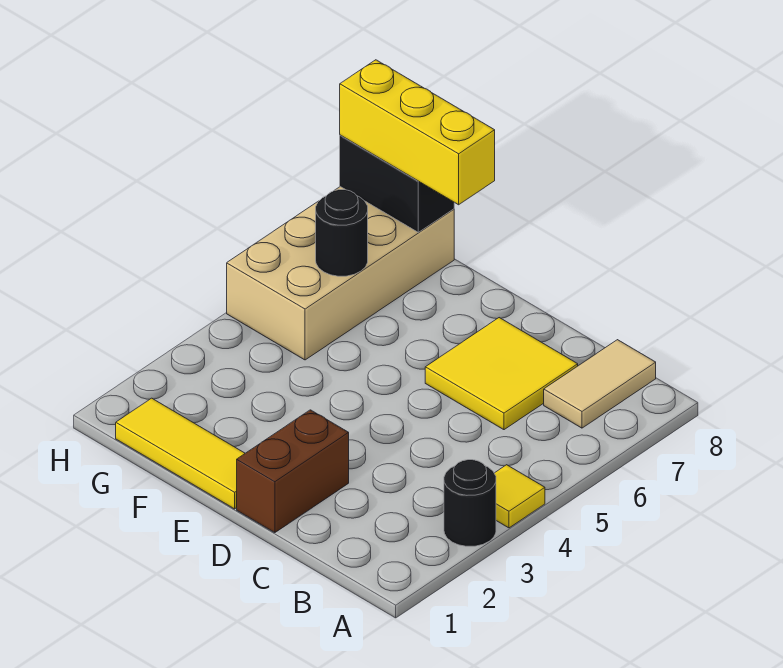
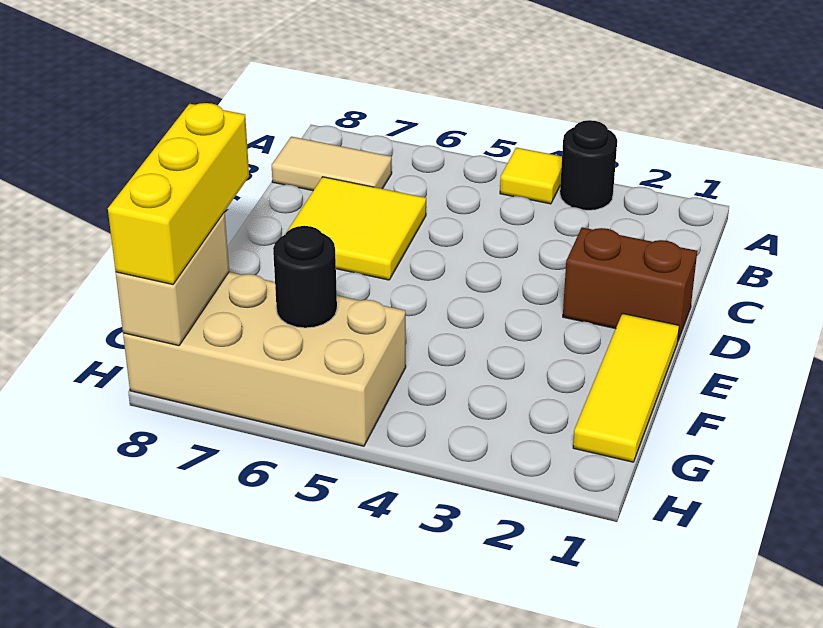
black 1x2 brick [340,135,454,232] -> tan 1x2 brick [116,212,229,346]

